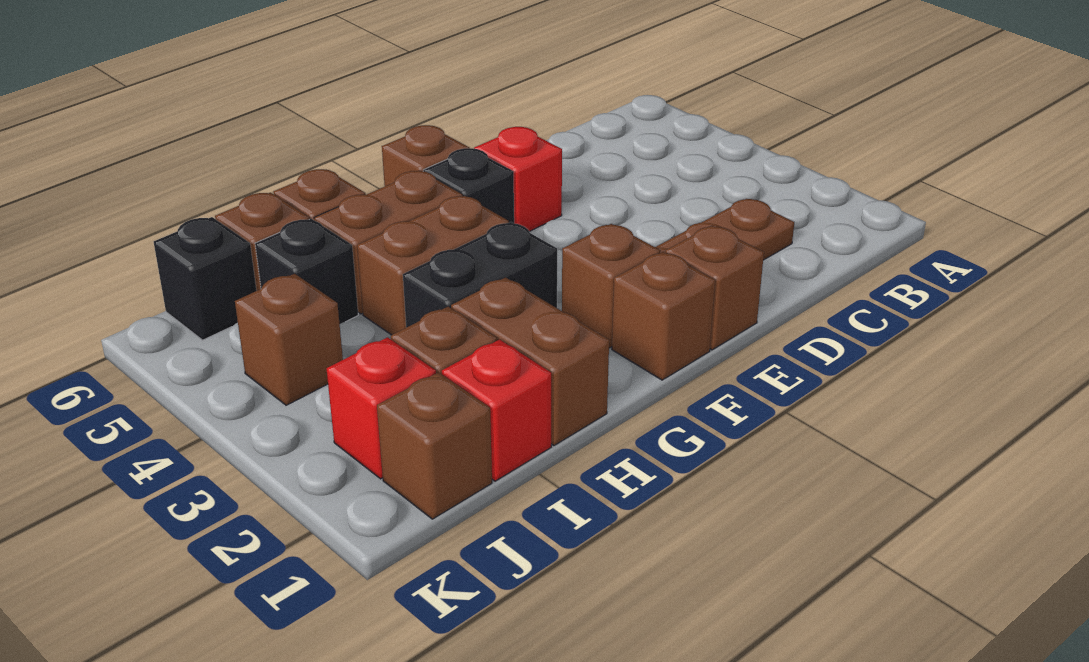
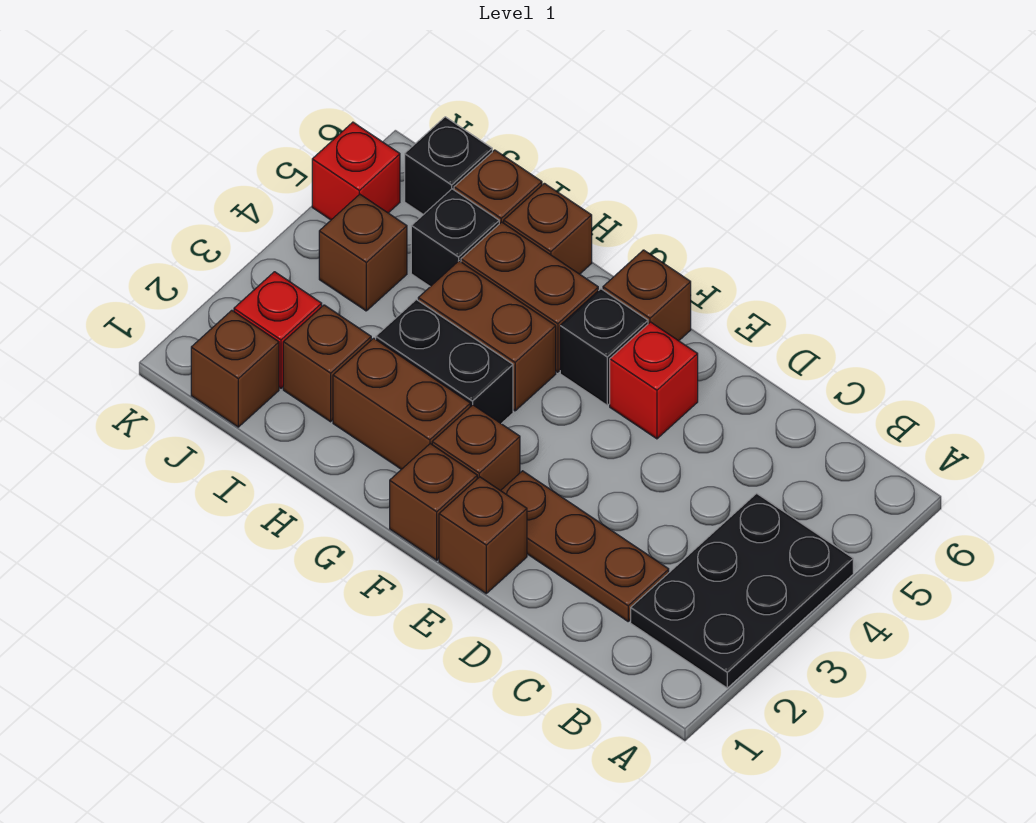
none -> black 2x3 plate [631,493,853,688]
brown 1x2 brick [451,277,609,445] -> brown 1x2 brick turned to [333,338,470,469]
red 1x1 brick [442,340,551,481] -> red 1x1 brick moved to [312,122,400,220]

